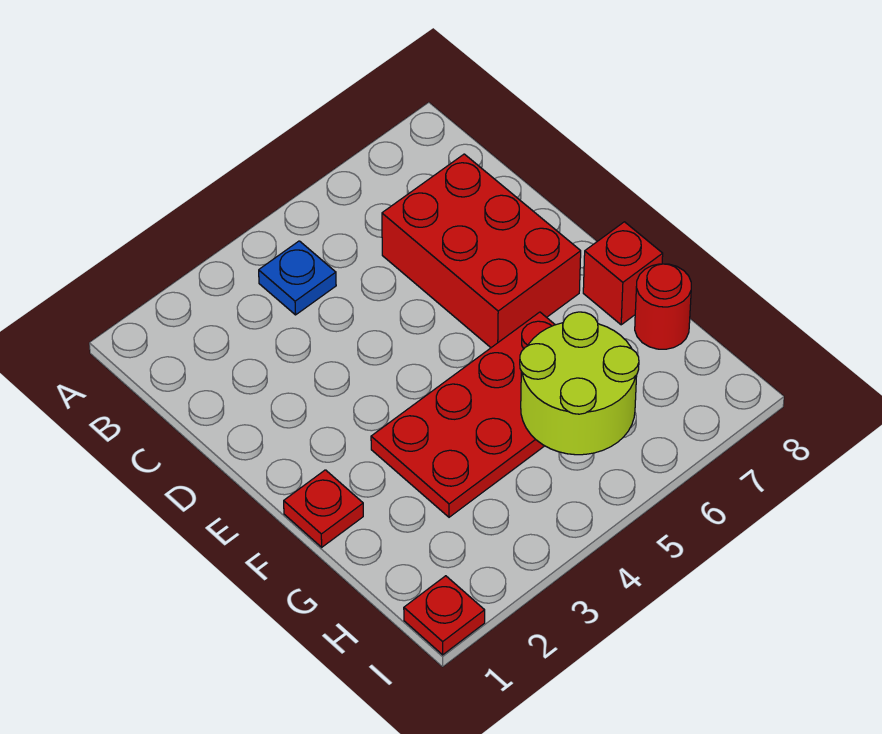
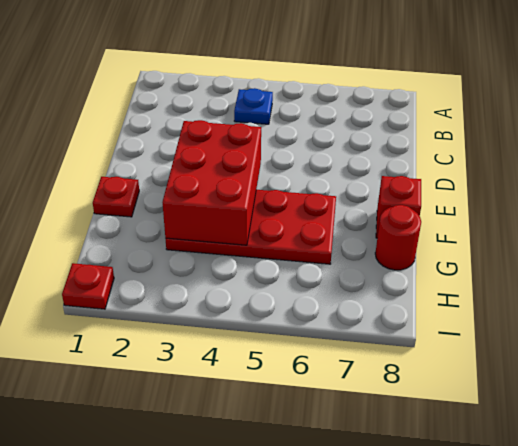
red 2x3 brick [382,154,581,347] -> red 2x3 brick moved to [162,120,261,245]
lime 2x2 round brick [520,312,639,455] -> none

